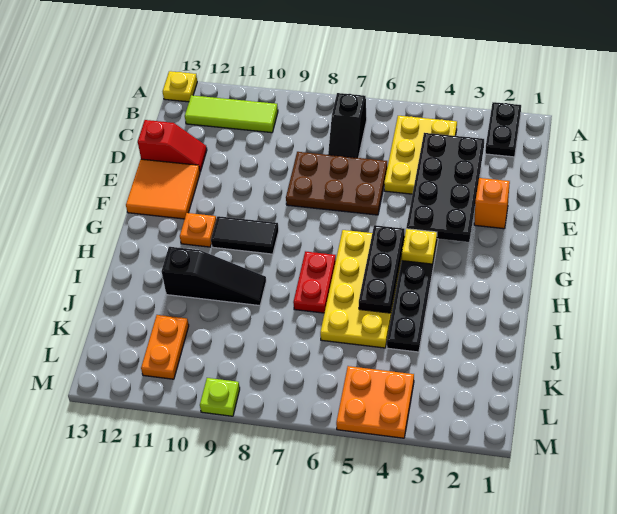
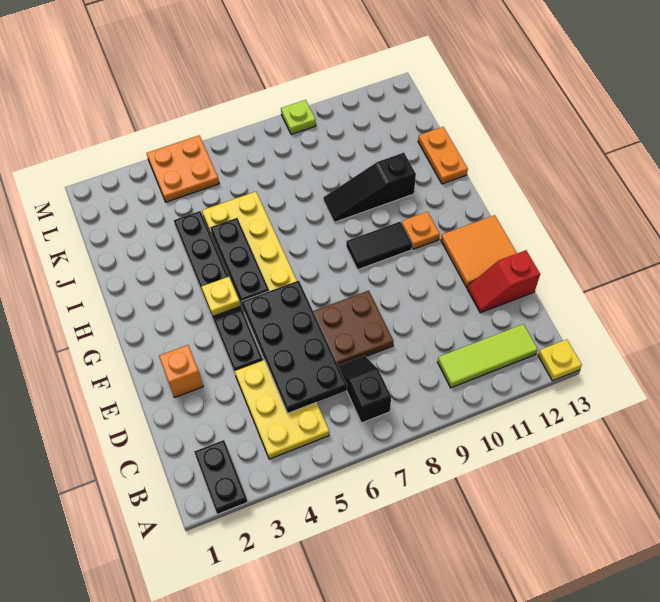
black 2x4 plate [406,133,484,242] -> black 2x4 plate moved to [242,281,347,413]
red 1x2 plate [293,251,336,313] -> none
orange 1x2 plate [141,315,189,379] -> orange 1x2 plate moved to [418,127,468,184]

